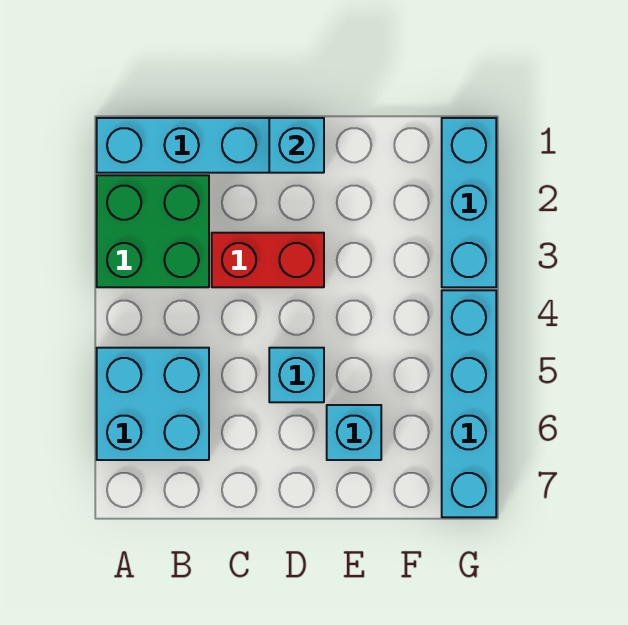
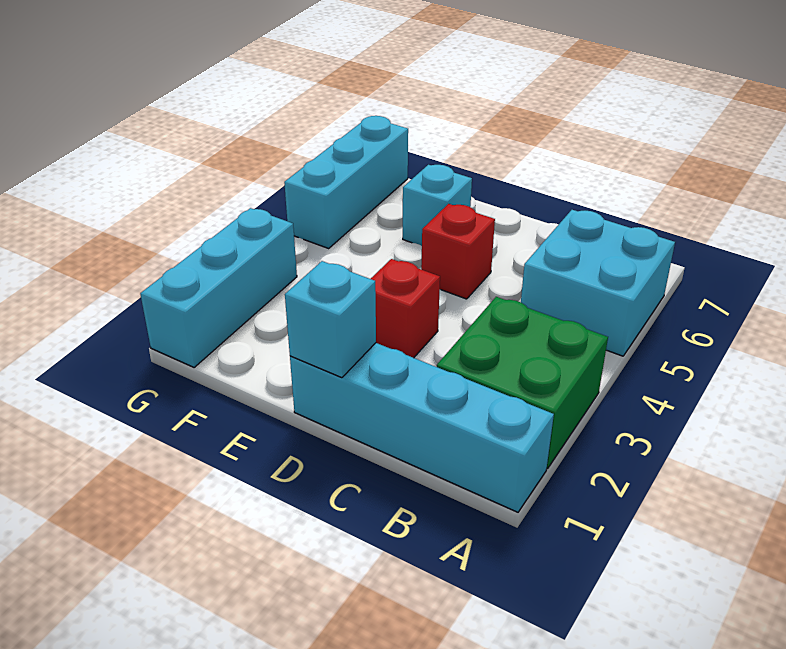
red 1x2 brick [212,233,324,287] -> red 1x1 brick [371,259,440,358]
cyan 1x1 brick [269,348,324,402] -> red 1x1 brick [421,204,495,299]
cyan 1x4 brick [442,290,496,517] -> cyan 1x3 brick [284,116,408,248]

